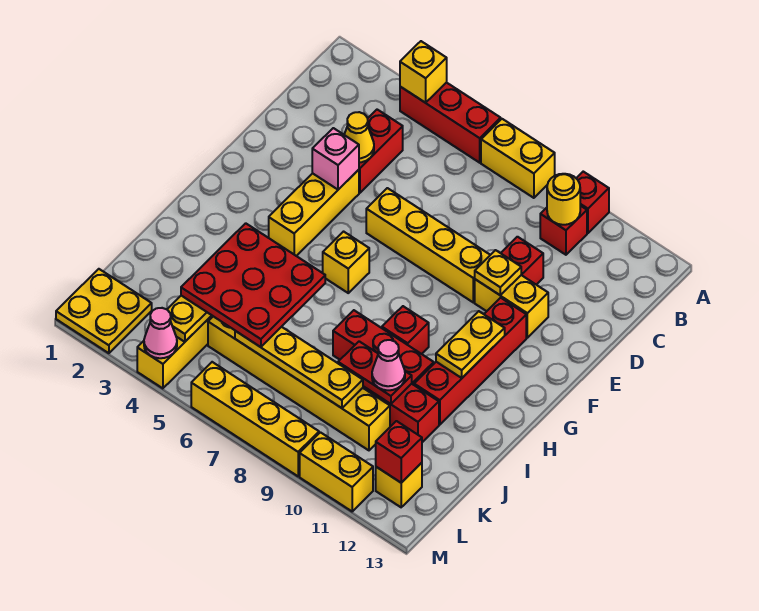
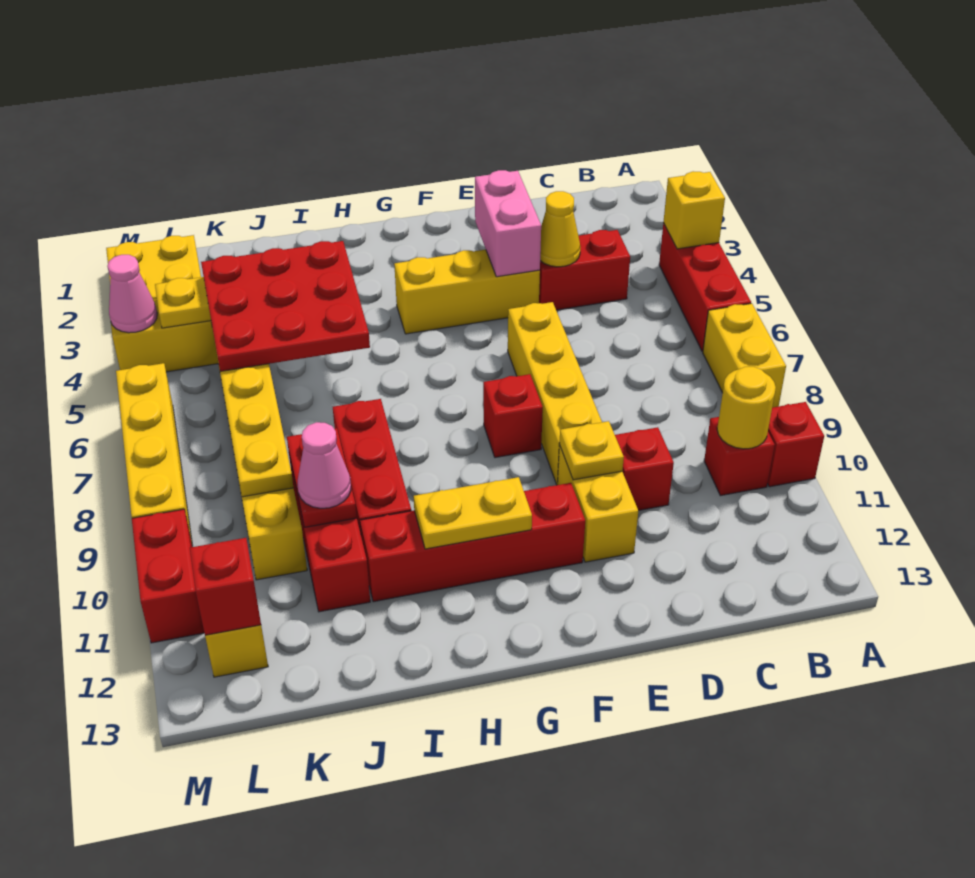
pink 1x1 brick [312,128,359,190] -> pink 1x2 brick [475,170,541,277]
yellow 1x1 brick [323,232,369,293] -> none
red 1x1 brick [382,306,429,354] -> red 1x1 brick moved to [483,374,543,458]
yellow 1x2 brick [300,432,373,511] -> red 1x2 brick [132,509,204,643]

